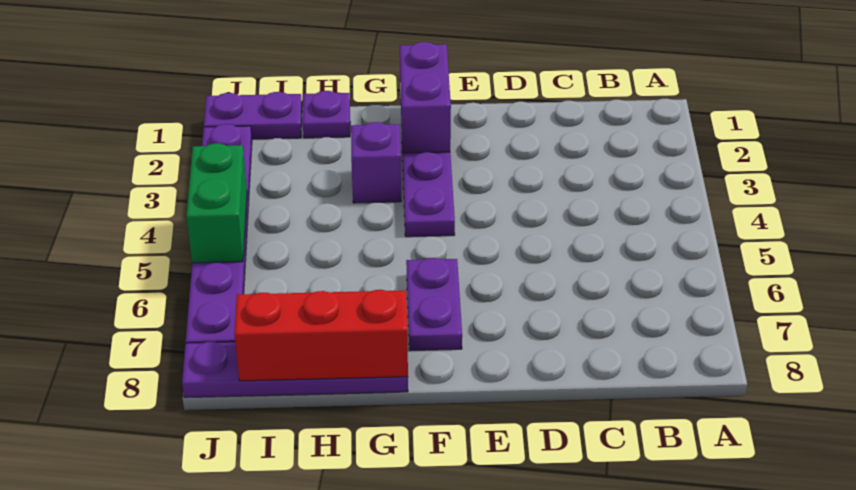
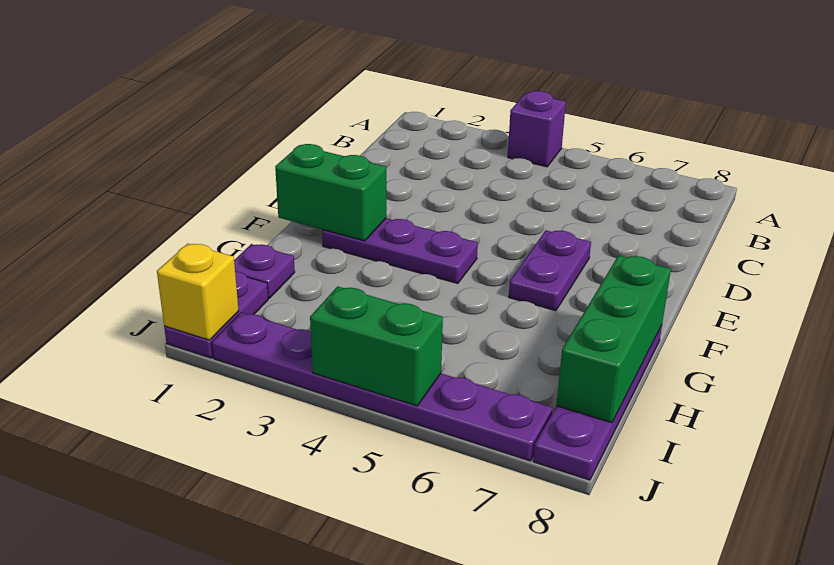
purple 1x2 brick [400,42,451,153] -> green 1x2 brick [275,144,386,241]
purple 1x2 plate [406,258,462,351] -> purple 1x2 plate turned to [509,230,591,311]
purple 1x1 brick [351,122,401,203] -> purple 1x1 brick moved to [508,91,566,167]
red 1x3 brick [234,290,408,381] -> green 1x3 brick [556,255,671,423]
none -> yellow 1x1 brick [157,244,239,340]

